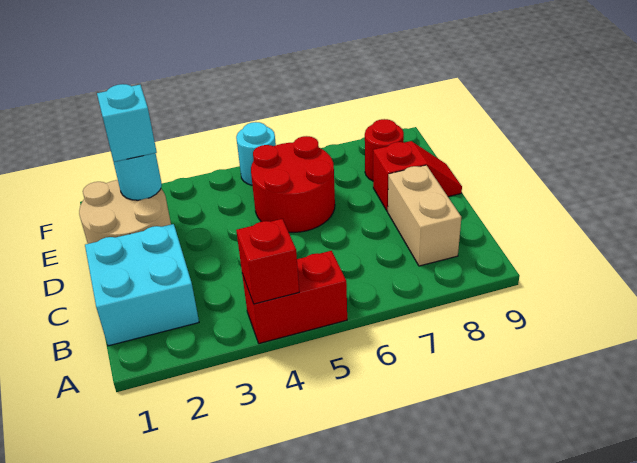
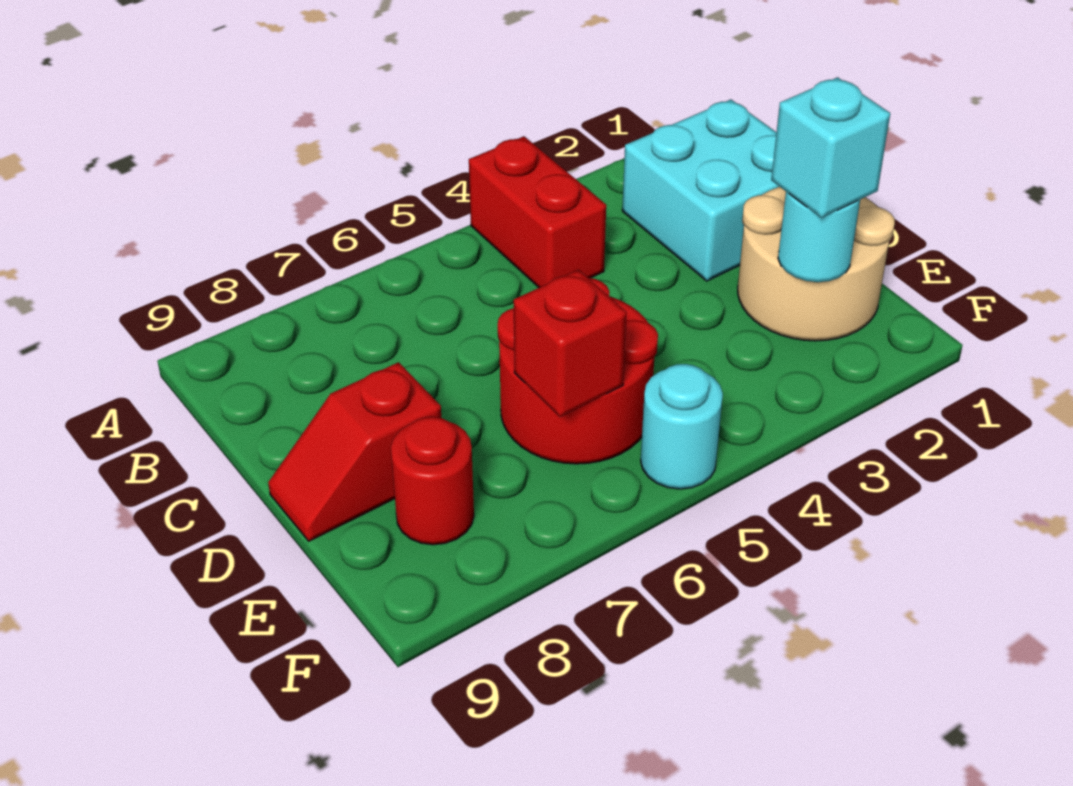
red 1x2 brick [242,251,347,344] -> red 1x2 brick turned to [469,136,606,288]
red 1x1 brick [236,219,299,304] -> red 1x1 brick moved to [514,270,626,417]
tan 1x2 brick [388,165,461,266] -> none

